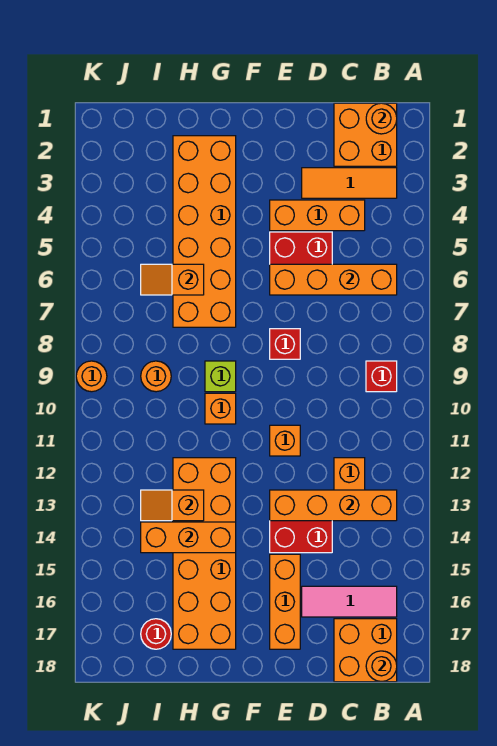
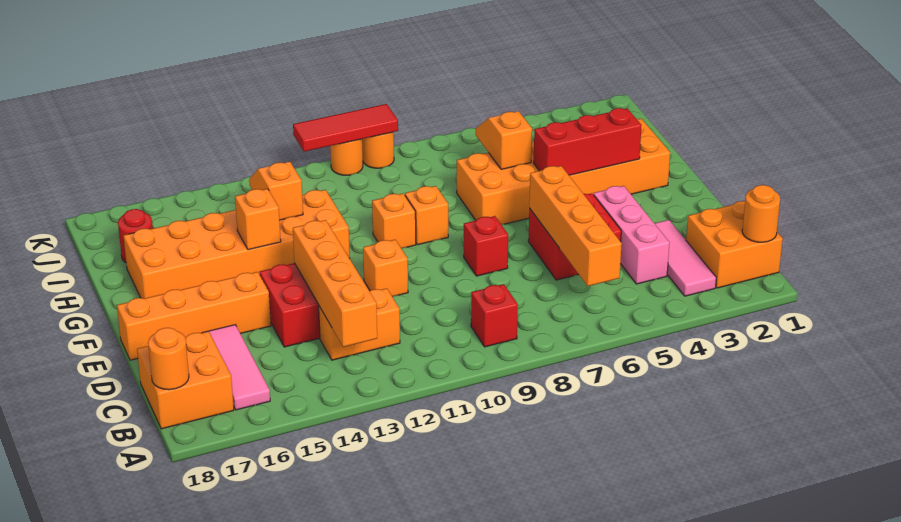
orange 1x3 tile [302,168,397,198] -> pink 1x3 tile [654,220,716,296]
orange 1x3 brick [270,200,365,231] -> pink 1x3 brick [594,186,670,284]
orange 1x3 brick [270,554,300,649] -> orange 1x4 brick [117,272,271,360]
none -> red 1x3 brick [534,108,642,175]
lime 1x1 brick [205,361,236,392] -> orange 1x1 brick [405,186,448,245]
orange 1x3 brick [141,522,236,553] -> orange 1x1 brick [235,189,281,250]
orange 1x1 round brick [141,361,171,392] -> orange 1x1 round brick moved to [330,139,363,175]
none -> red 1x3 tile [293,104,398,152]

